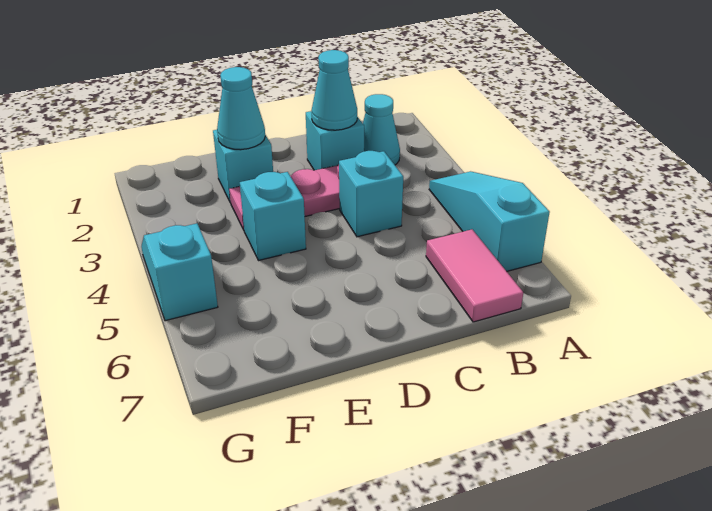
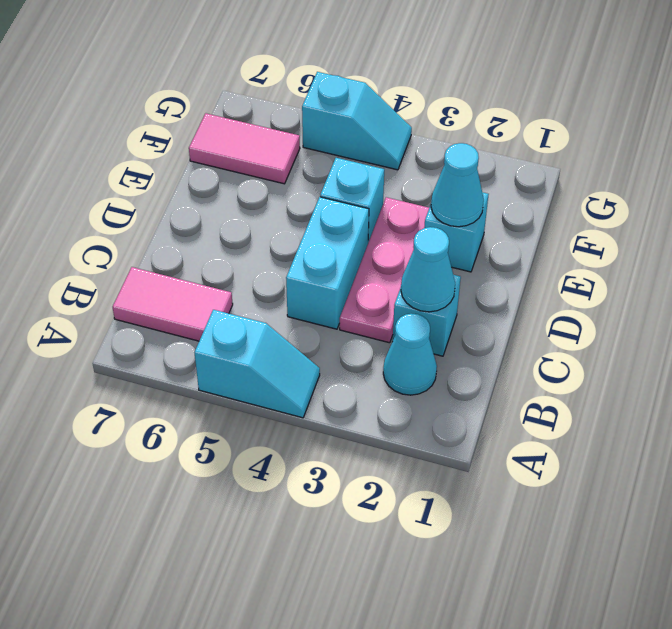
cyan 1x3 slope [429,171,550,271] -> cyan 1x2 slope [195,310,320,418]
cyan 1x1 brick [339,151,403,237] -> cyan 1x2 brick [286,197,369,329]
none -> pink 1x2 tile [189,113,300,184]

